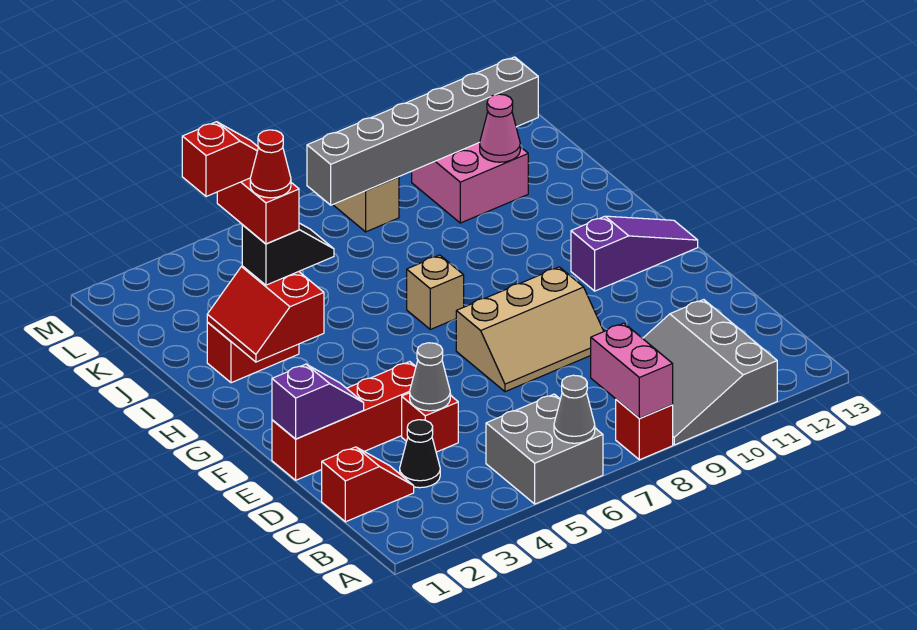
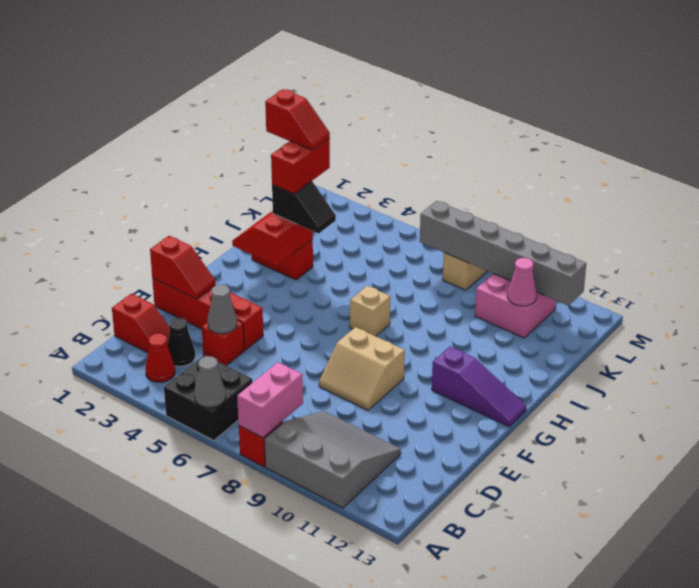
grey 2x2 brick [486,394,603,504] -> black 2x2 brick [164,355,252,440]
grey 3x3 slope [643,300,777,445] -> grey 3x3 slope turned to [264,411,401,508]
purple 1x2 slope [272,364,364,439] -> red 1x2 slope [150,236,215,299]
tan 2x3 slope [456,267,604,392] -> tan 2x2 slope [319,327,405,410]
red 1x1 cone [250,130,291,198] -> red 1x1 cone moved to [145,333,175,382]

